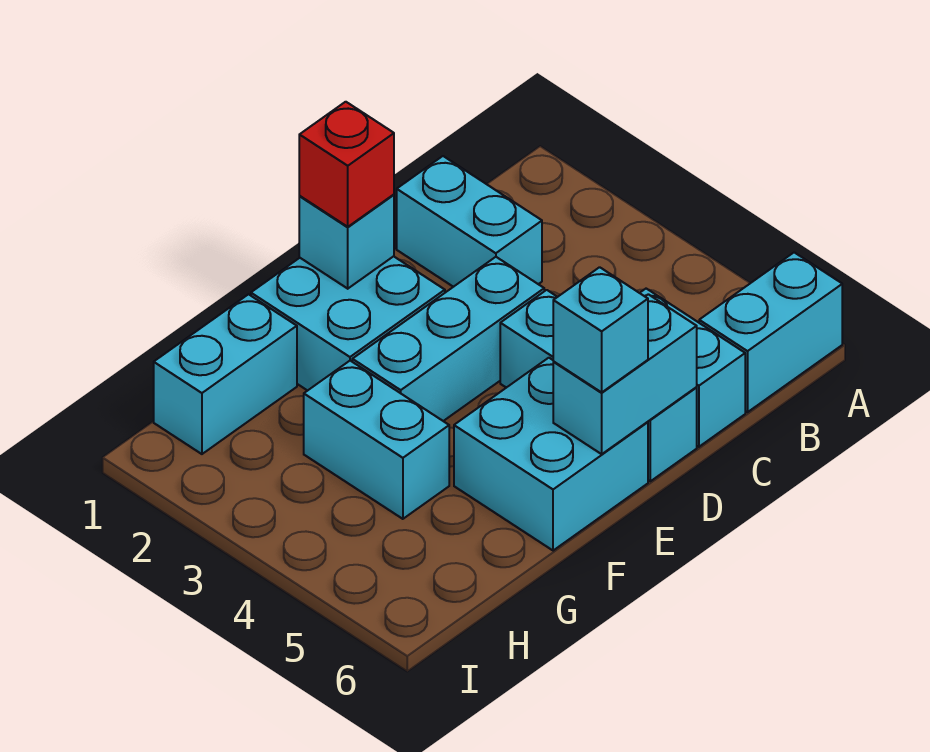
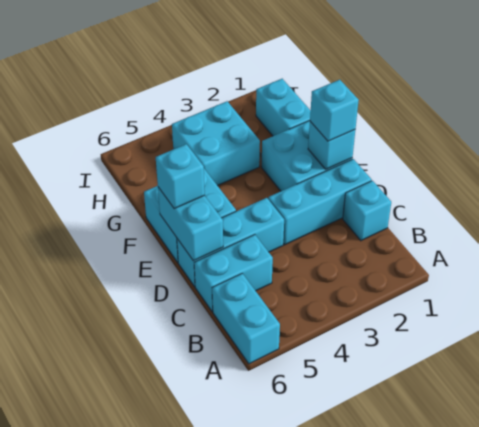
cyan 1x2 brick [397,156,542,287] -> cyan 1x1 brick [343,181,391,241]
cyan 1x3 brick [352,257,544,421] -> cyan 1x3 brick turned to [268,159,372,245]
red 1x1 brick [299,102,394,227] -> cyan 1x1 brick [310,80,359,141]
cyan 1x2 brick [304,361,449,519] -> cyan 2x2 brick [172,101,260,186]

